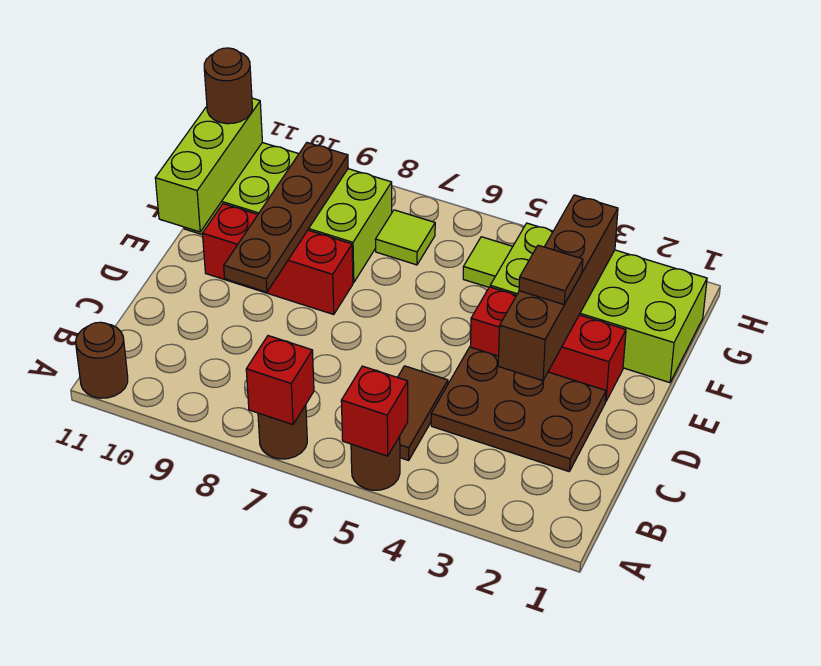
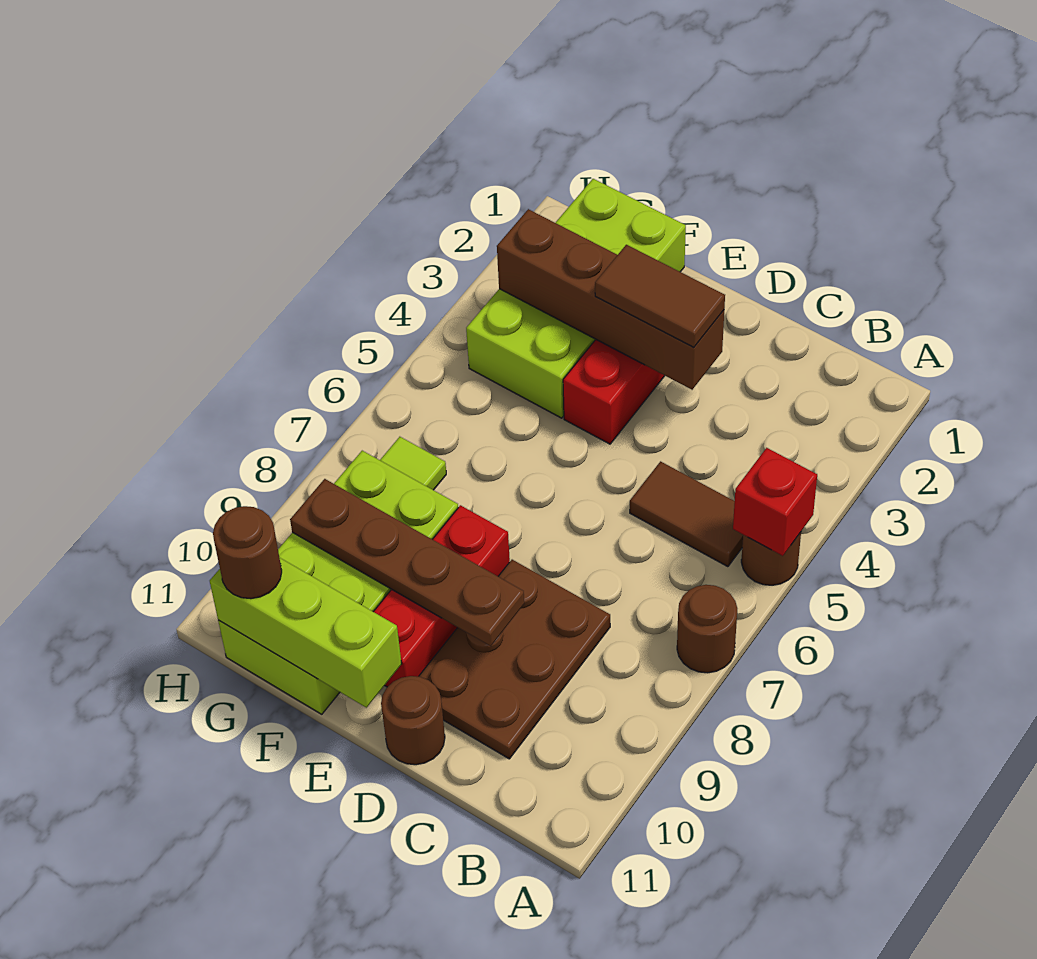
red 1x1 brick [246,336,314,425] -> none
brown 1x1 round brick [76,322,128,398] -> brown 1x1 round brick moved to [381,676,445,765]
brown 2x3 plate [431,347,606,471] -> brown 2x3 plate moved to [419,560,610,759]
brown 1x1 tile [519,245,583,305] -> brown 1x2 tile [595,245,725,348]
lime 1x1 tile [463,237,513,287] -> none

